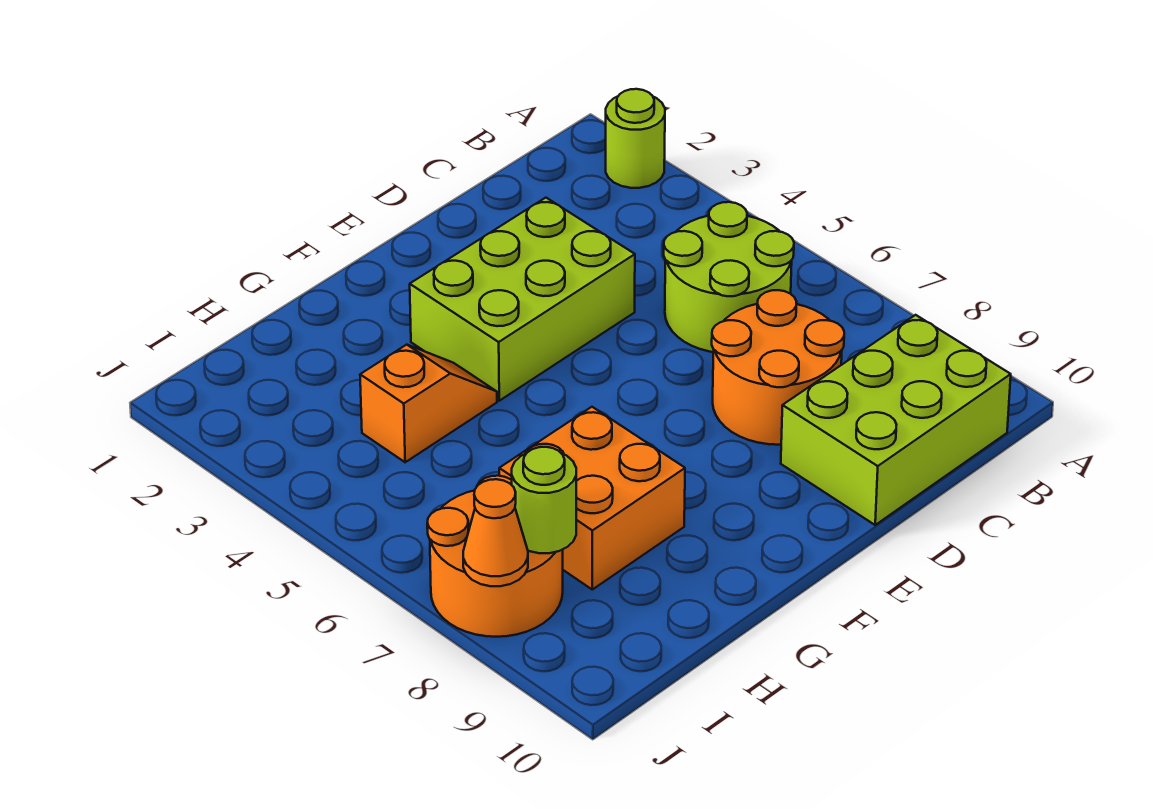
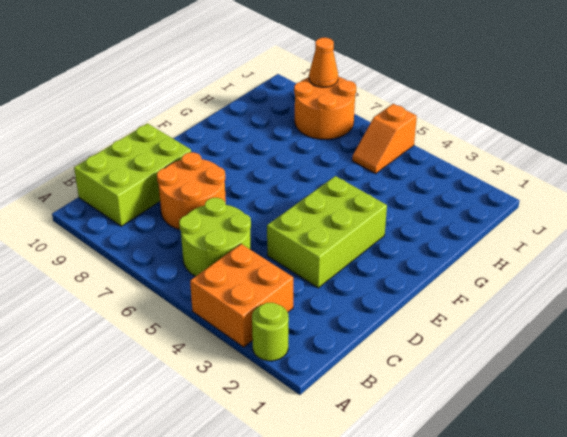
orange 1x2 slope [360,345,497,462] -> orange 1x2 slope moved to [352,104,417,174]
orange 2x2 brick [499,407,685,589] -> orange 2x2 brick moved to [190,244,293,347]
lime 1x1 round brick [512,447,576,553] -> none

